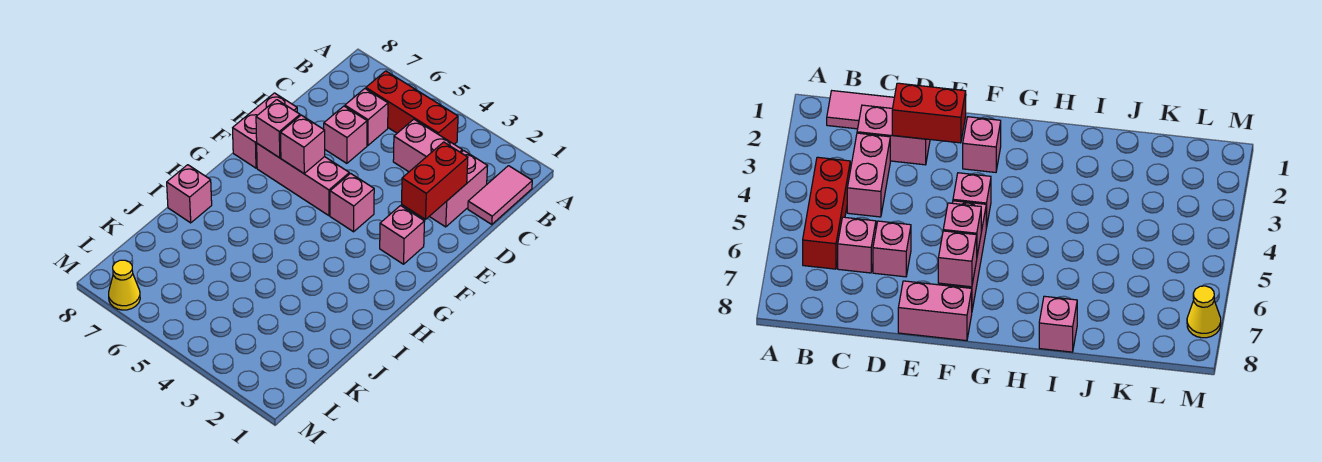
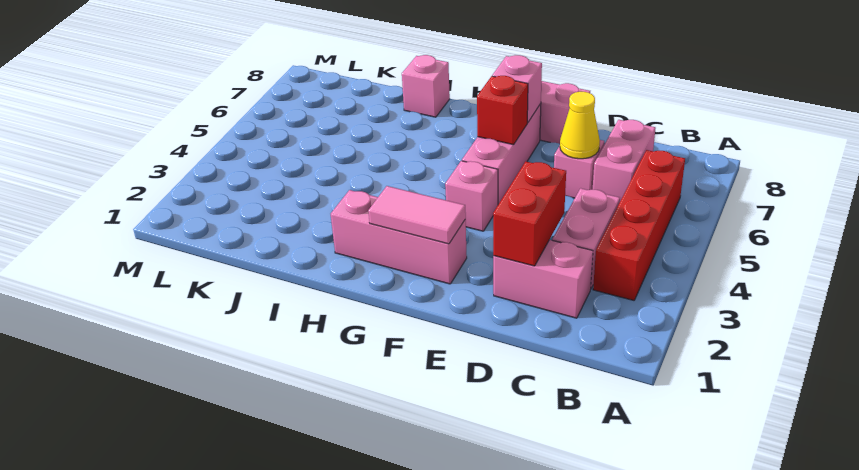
pink 1x2 tile [468,166,532,225] -> pink 1x2 tile moved to [368,186,466,244]
red 1x3 brick [366,71,458,144] -> red 1x4 brick [593,150,685,300]
pink 1x1 brick [345,89,388,146] -> pink 1x2 brick [593,120,656,201]
red 1x2 brick [402,142,468,219] -> red 1x2 brick turned to [493,162,566,266]
pink 1x1 brick [380,206,425,264] -> pink 1x3 brick [331,190,467,284]
pink 1x1 brick [281,115,325,173] -> red 1x1 brick [477,76,528,145]
yellow 1x1 cone [109,260,140,310] -> yellow 1x1 cone moved to [560,92,600,159]

